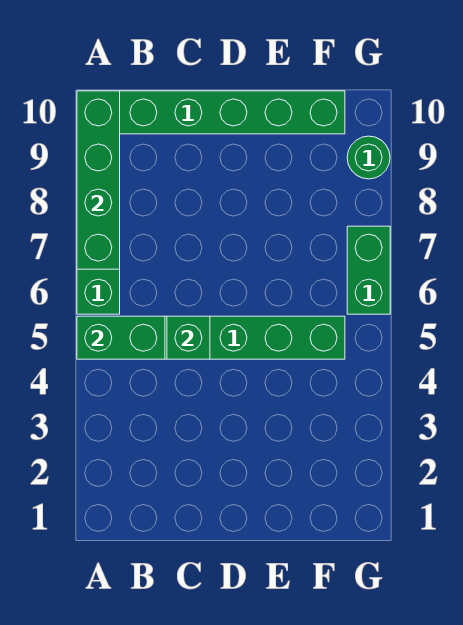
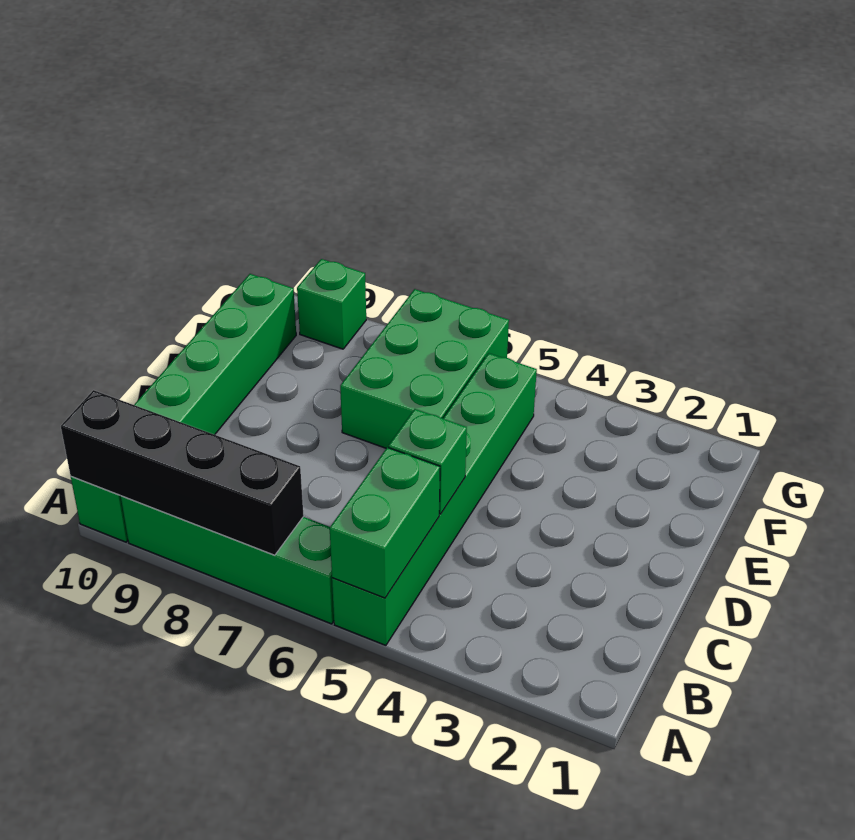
green 1x4 brick [77,91,120,269] -> black 1x4 brick [61,390,304,555]
green 1x2 brick [347,226,390,314] -> green 2x3 brick [340,289,509,448]
green 1x1 round brick [347,136,390,179] -> green 1x1 brick [297,259,366,349]

